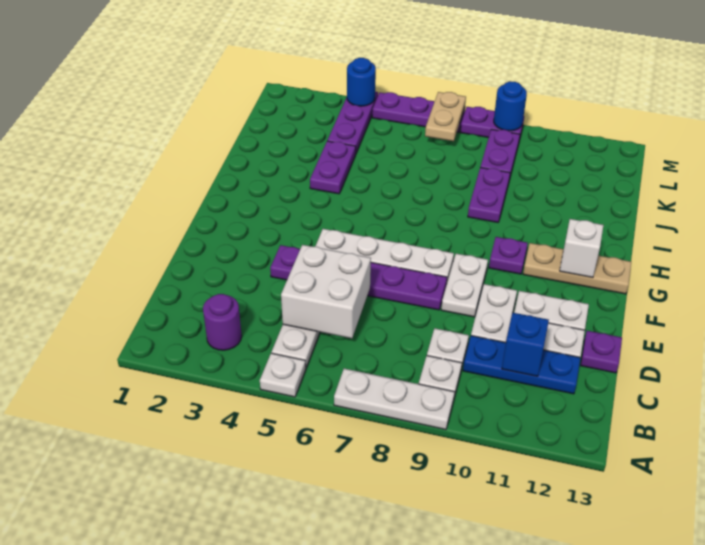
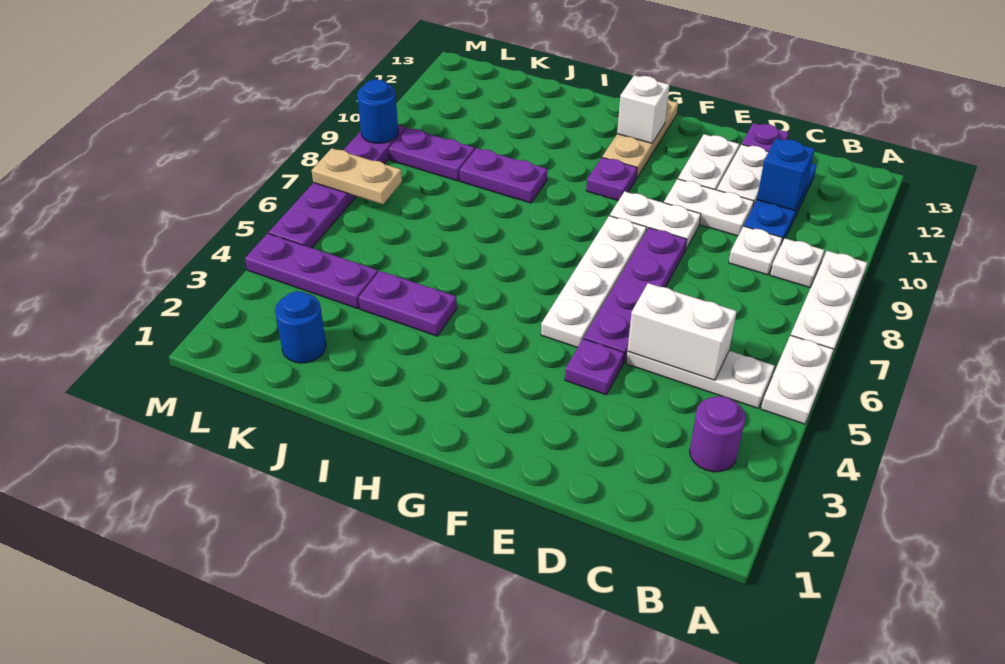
white 1x1 plate [260,353,306,397] -> white 1x2 plate [761,335,834,424]
white 2x2 brick [281,245,371,338] -> white 1x2 brick [627,283,737,380]
blue 1x1 round brick [347,58,376,106] -> blue 1x1 round brick moved to [275,291,326,363]

